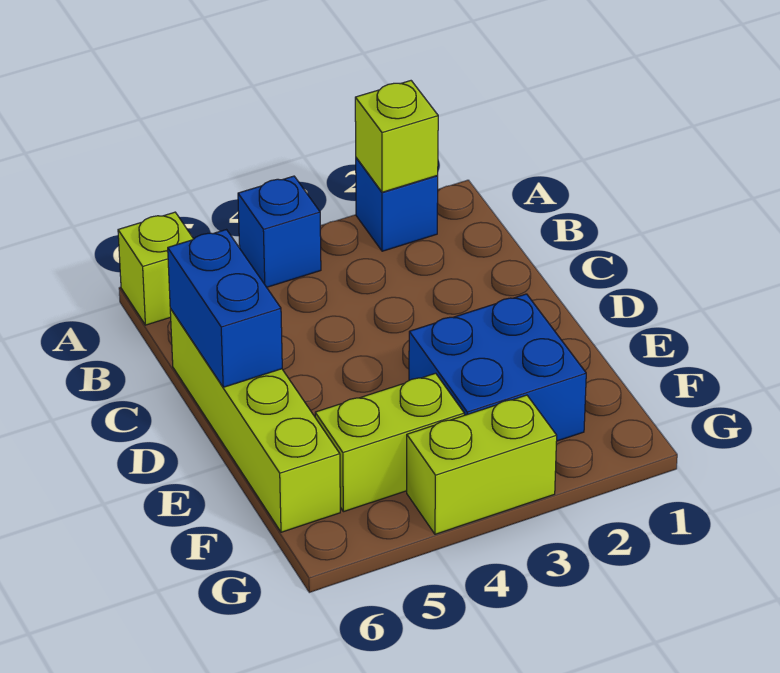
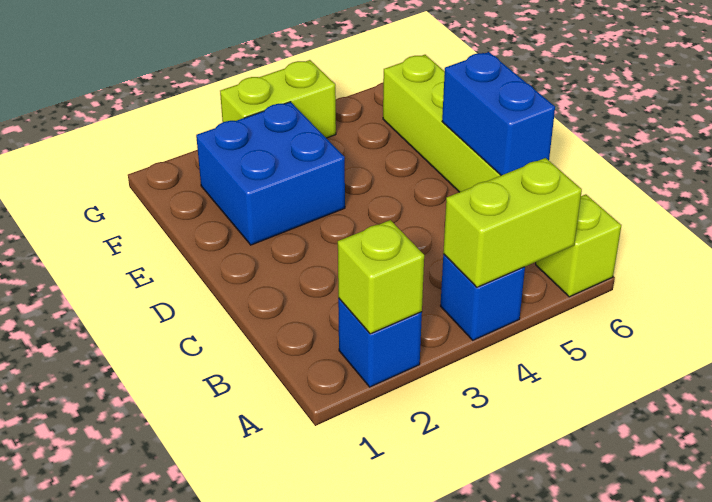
lime 1x2 brick [315,373,464,512] -> lime 1x2 brick moved to [443,158,582,287]

